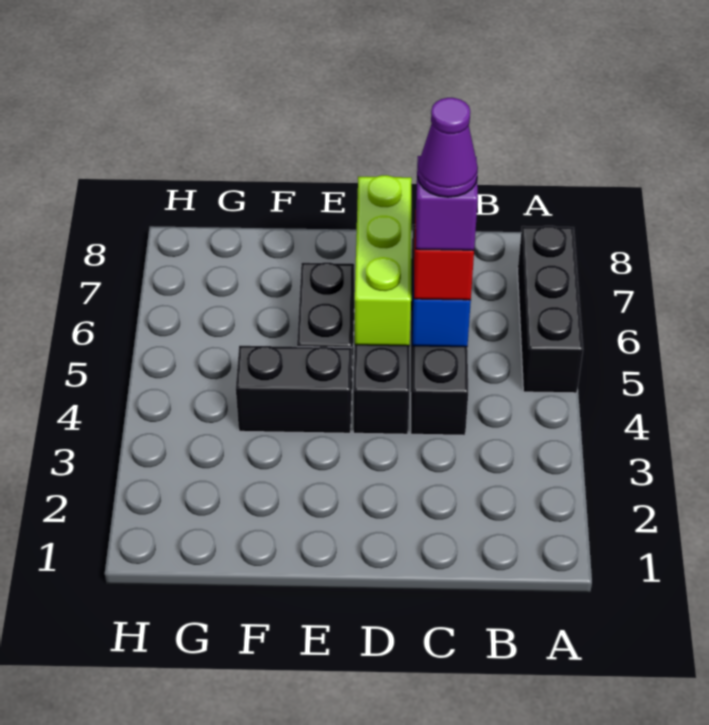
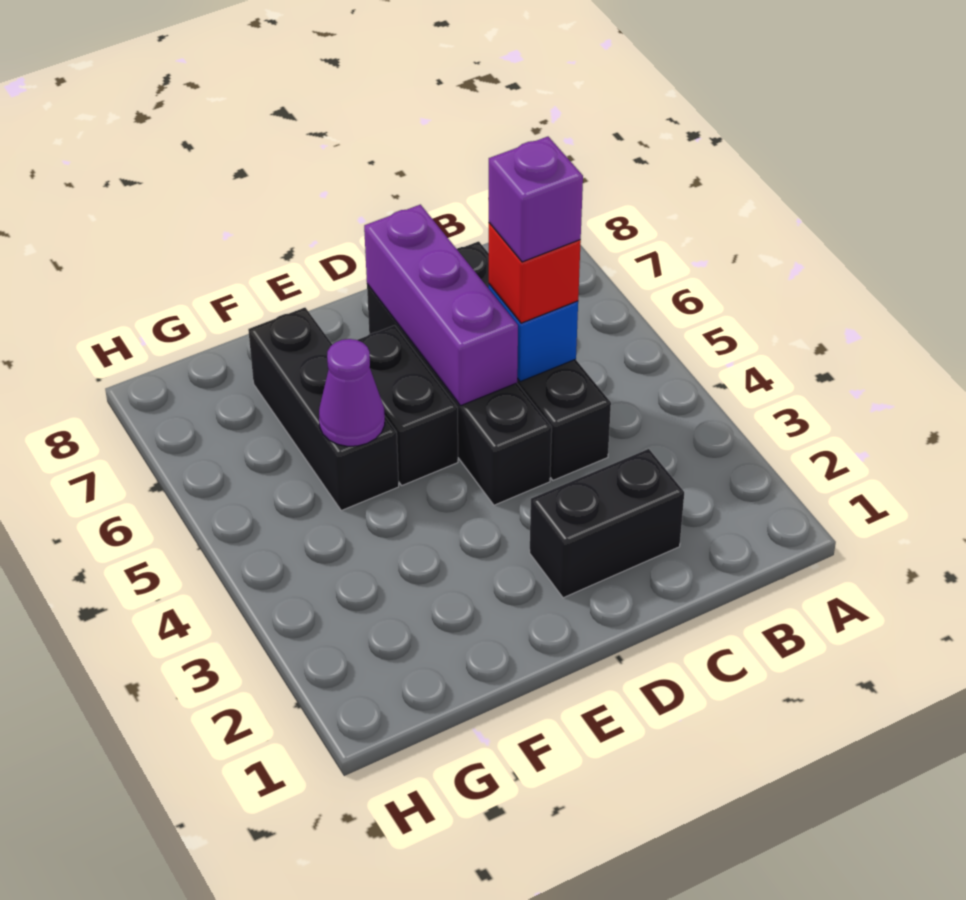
black 1x3 brick [518,226,583,393] -> black 1x3 brick moved to [248,308,399,510]
purple 1x1 cone [418,98,478,197] -> purple 1x1 cone moved to [319,339,385,446]
lime 1x3 brick [355,175,412,346] -> purple 1x3 brick [364,205,518,406]
black 1x2 brick [236,346,352,433] -> black 1x2 brick moved to [530,449,684,598]

